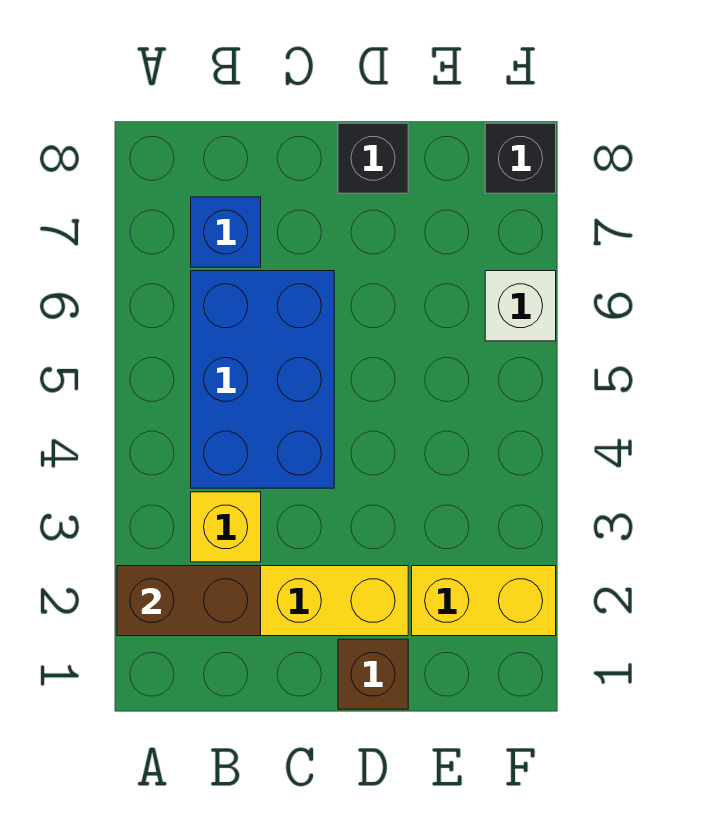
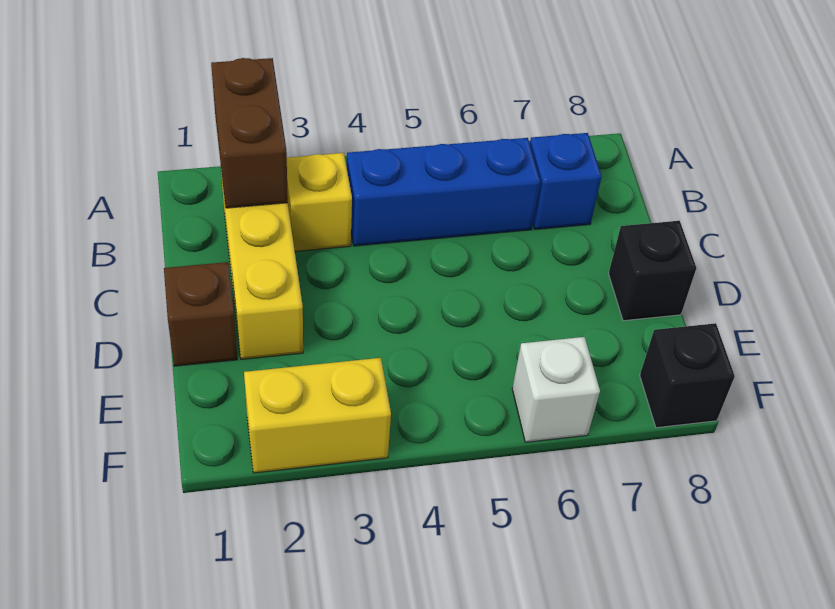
blue 2x3 brick [191,271,334,488] -> blue 1x3 brick [347,138,540,246]
yellow 1x2 brick [412,566,556,636] -> yellow 1x2 brick turned to [244,358,391,473]

